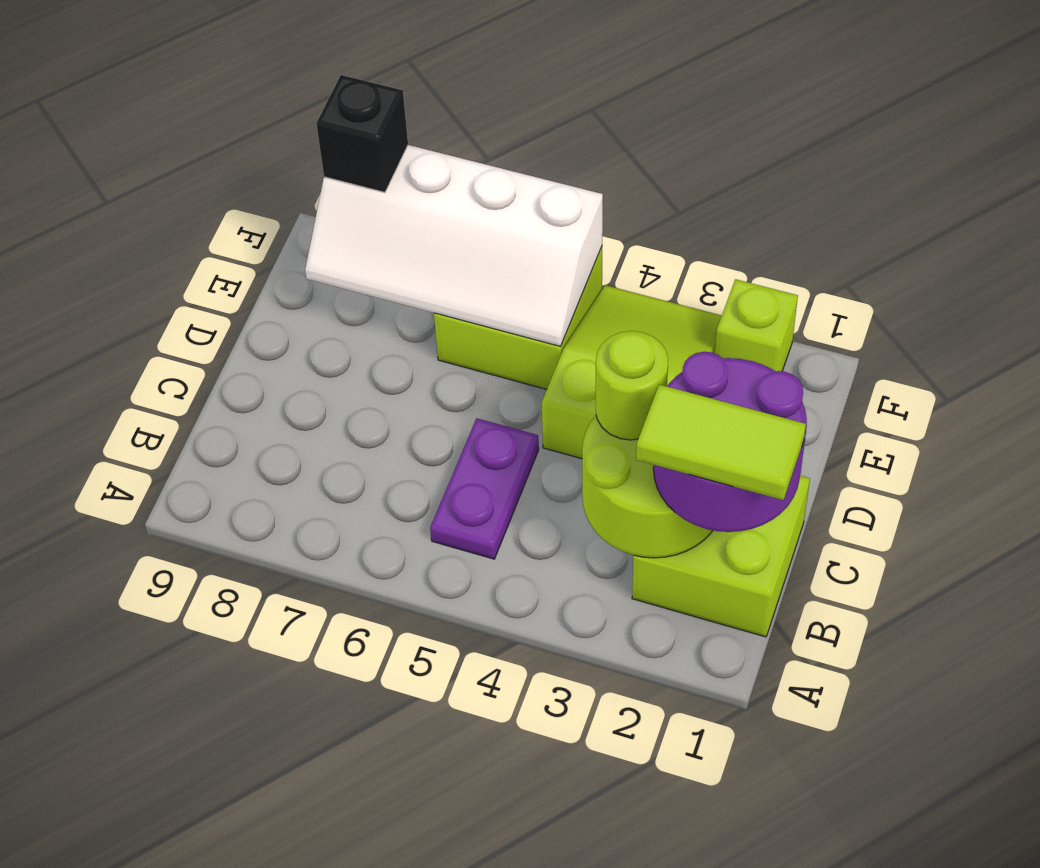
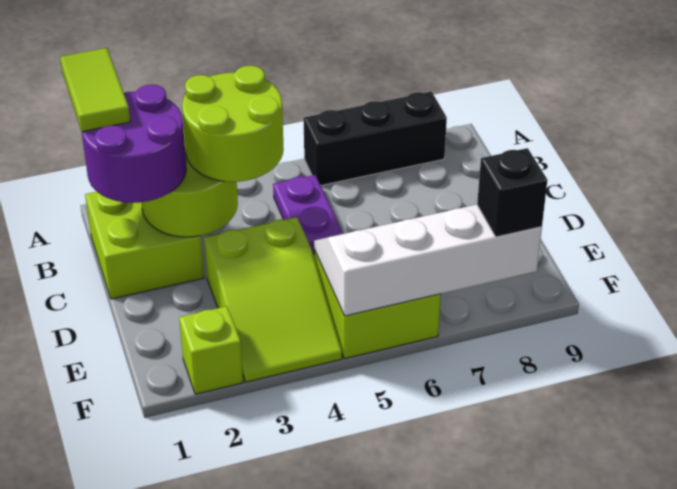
none -> black 1x3 brick [304,92,447,185]
lime 1x2 tile [636,385,806,500] -> lime 1x2 tile turned to [60,48,130,132]
lime 1x1 round brick [596,331,668,440] -> lime 2x2 round brick [182,65,284,182]

